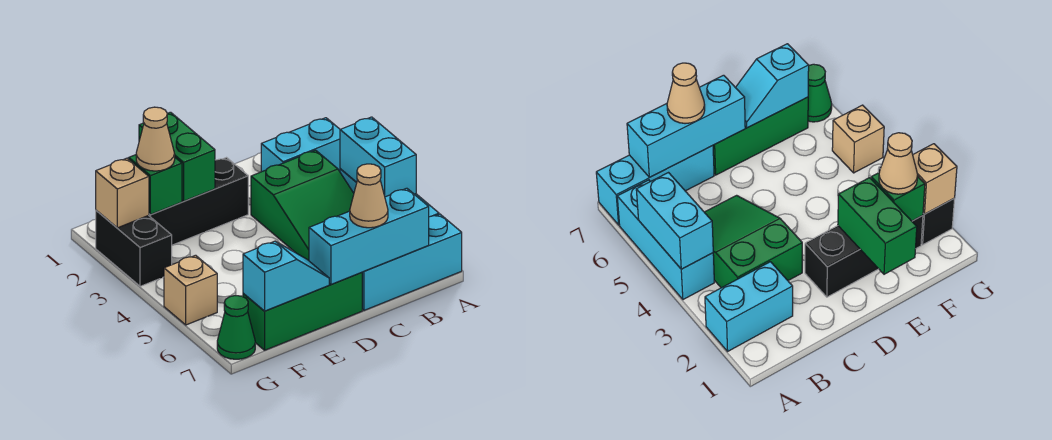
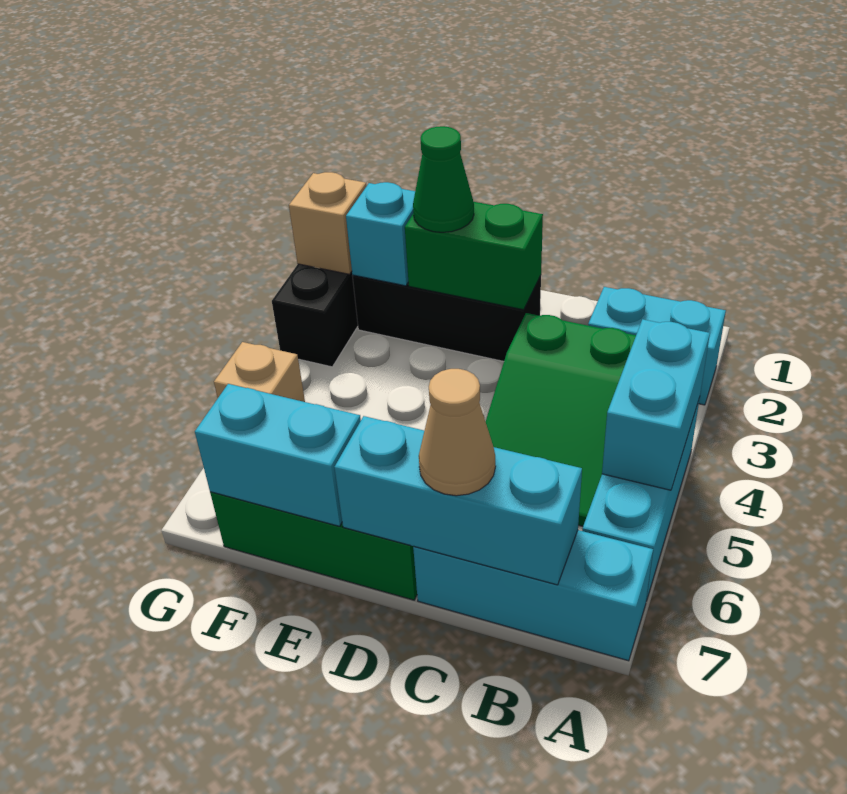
green 1x2 brick [139,112,215,201] -> green 1x2 brick turned to [405,202,543,310]
cyan 1x2 slope [243,241,329,311] -> cyan 1x2 brick [195,384,361,526]
green 1x1 brick [129,155,182,215] -> cyan 1x1 brick [346,182,415,286]
tan 1x1 cone [136,107,175,171] -> none
green 1x1 cone [217,296,255,359] -> green 1x1 cone moved to [413,126,474,232]

